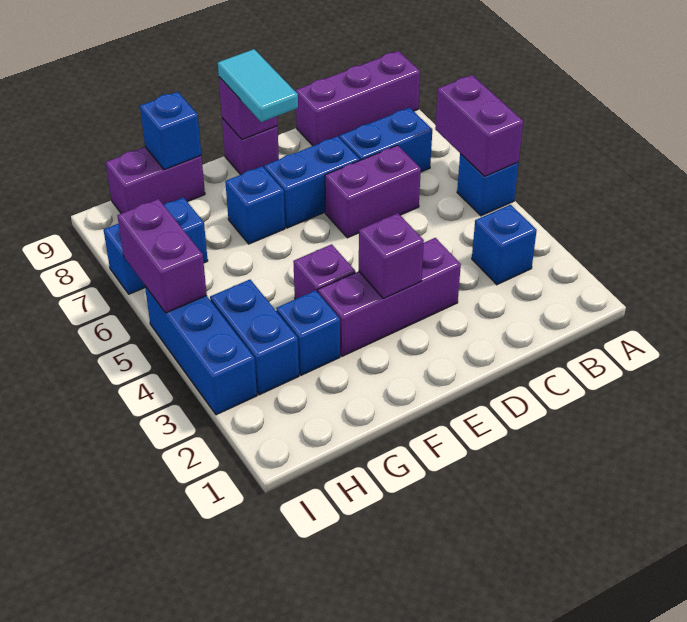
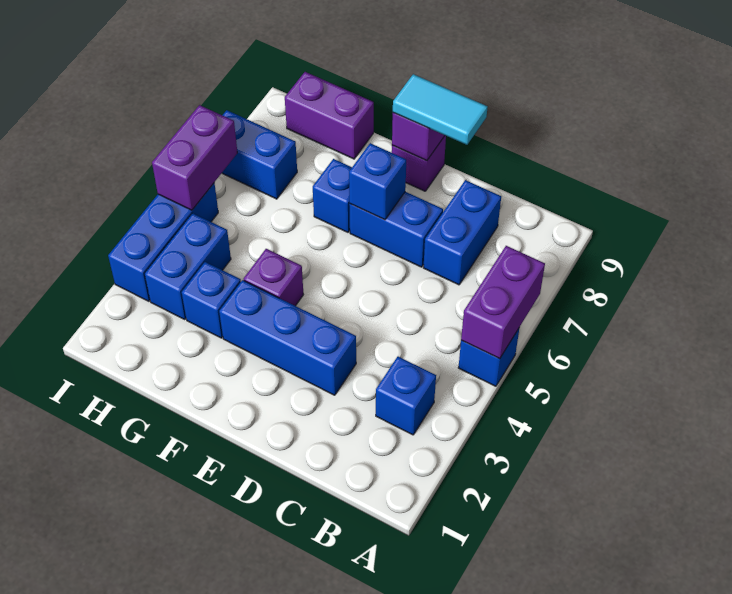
purple 1x3 brick [295,51,420,146] -> none
blue 1x2 brick [339,108,432,172] -> blue 1x2 brick turned to [424,180,501,285]
purple 1x2 brick [325,145,421,238] -> none
purple 1x3 brick [318,238,461,356] -> blue 1x3 brick [219,280,356,395]
purple 1x1 brick [359,213,424,299] -> none
cyan 1x2 tile [218,49,298,122] -> cyan 1x2 tile turned to [393,74,488,145]
blue 1x1 brick [140,92,201,170] -> blue 1x1 brick moved to [349,143,406,220]

